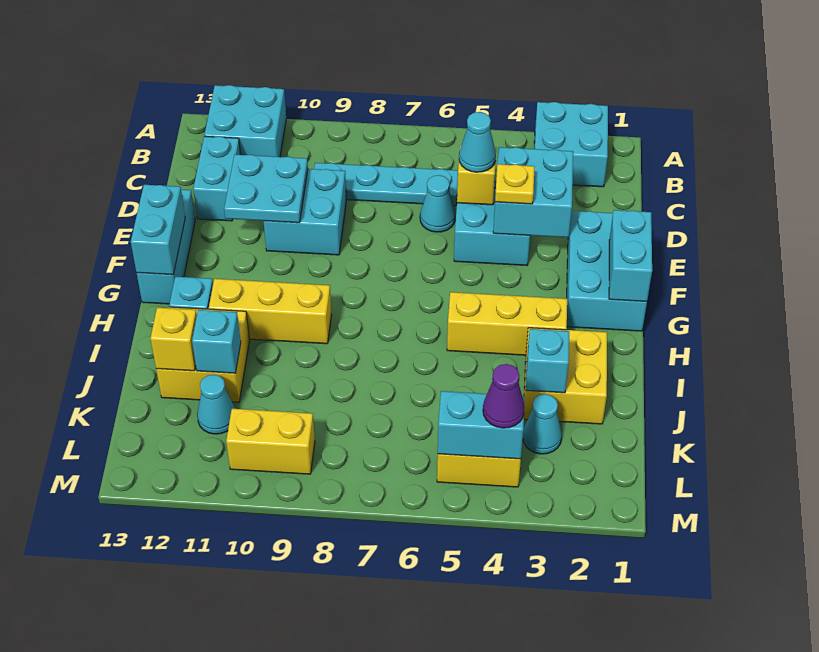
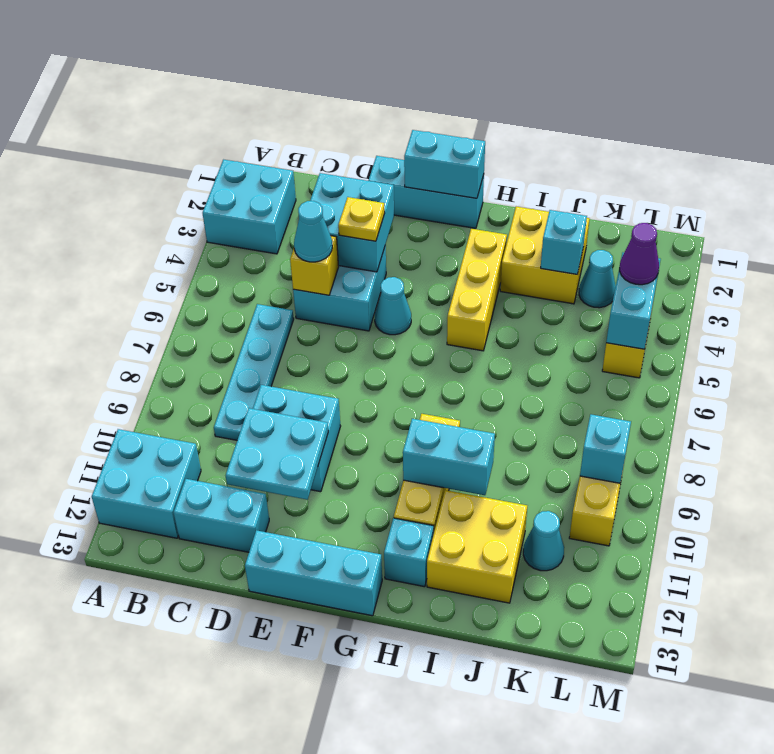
cyan 1x1 cone [420,175,455,232] -> cyan 1x1 cone moved to [375,277,411,335]
cyan 2x3 brick [567,211,647,331] -> cyan 1x3 brick [368,156,484,228]
cyan 1x2 brick [131,185,185,275] -> cyan 1x2 brick moved to [403,419,495,495]
cyan 1x1 brick [192,310,241,373] -> cyan 1x1 brick moved to [580,414,631,483]
yellow 1x1 brick [150,308,197,371] -> none

